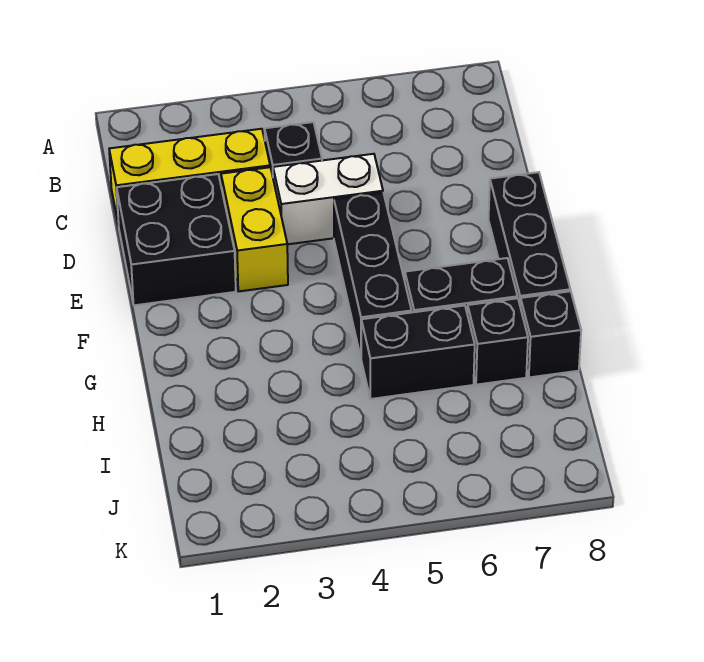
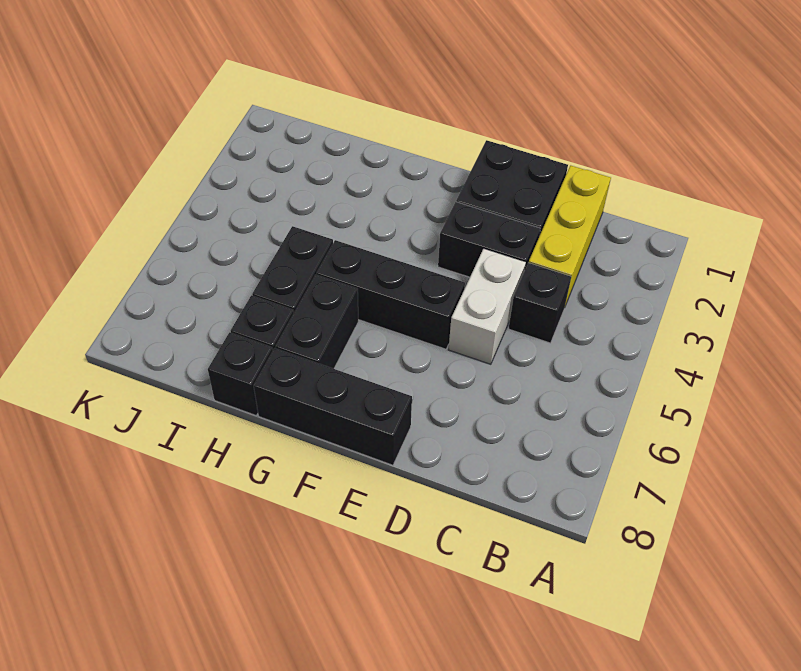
yellow 1x2 brick [221,167,288,291] -> black 1x2 brick [438,202,541,277]

